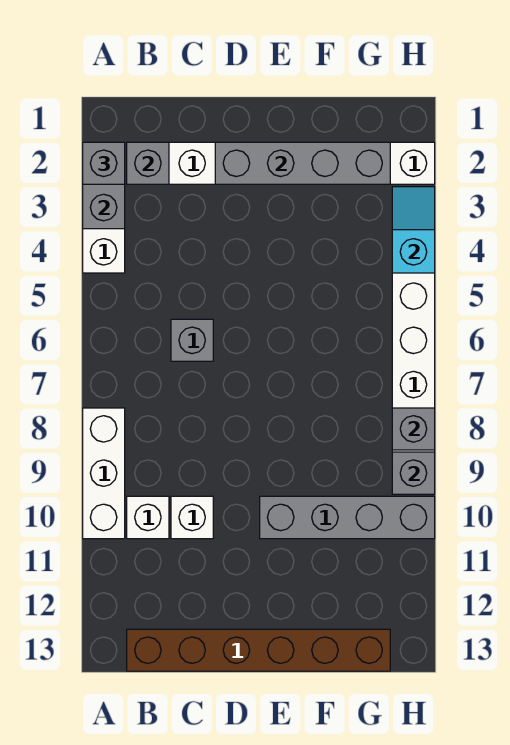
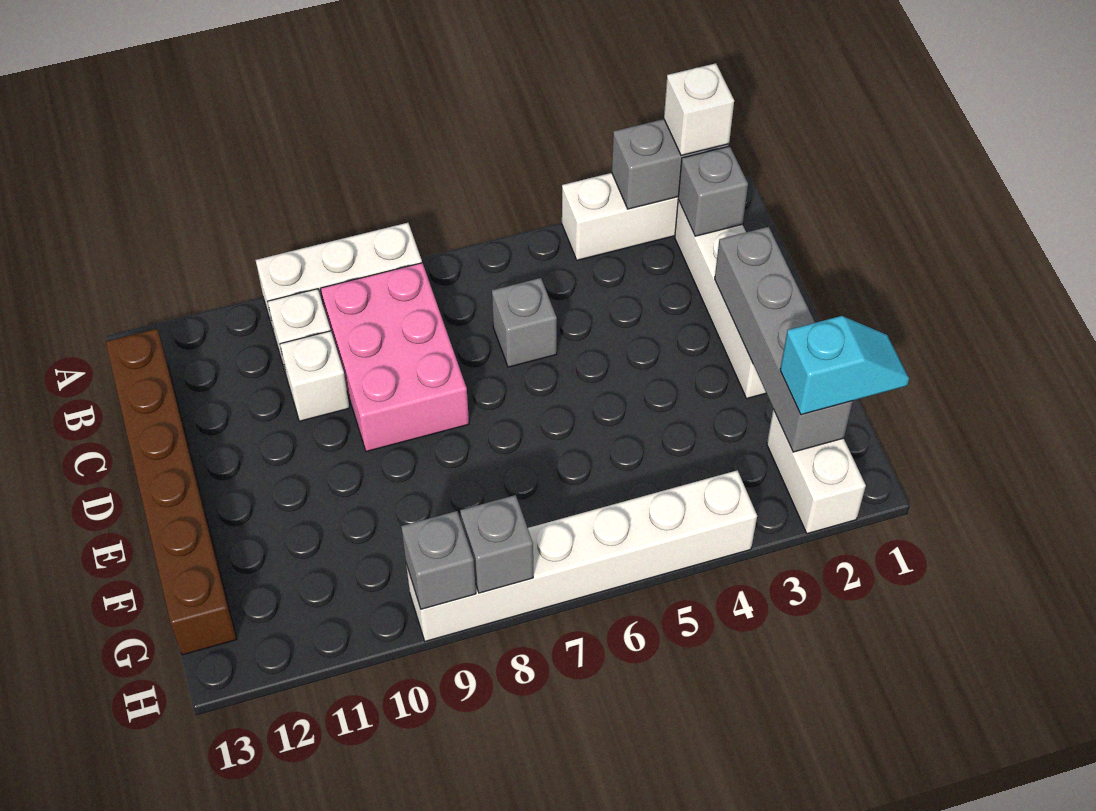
grey 1x1 brick [83,142,125,184] -> white 1x1 brick [664,63,734,155]
none -> pink 2x3 brick [321,263,469,452]
grey 1x4 brick [260,496,435,539] -> none
cyan 1x2 slope [392,187,435,273] -> cyan 1x2 slope moved to [780,316,909,415]

